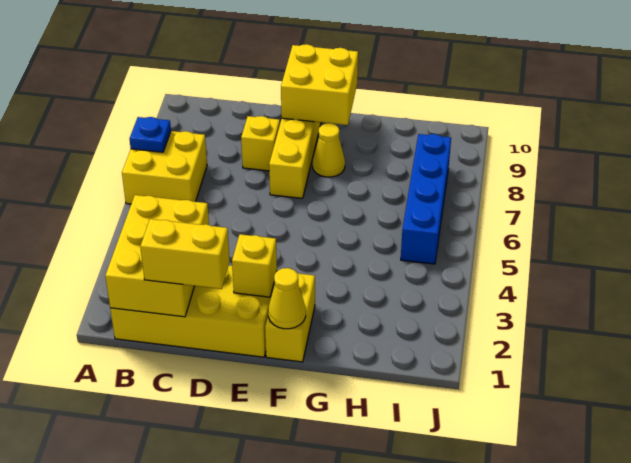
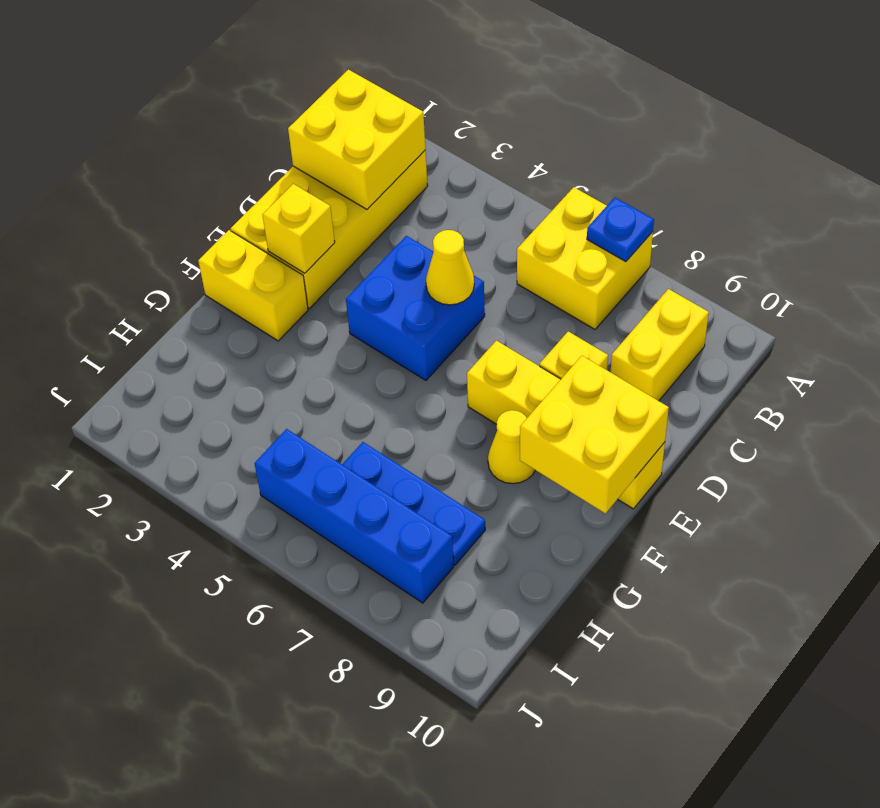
yellow 2x3 brick [105,195,209,317] -> yellow 2x2 brick [288,70,425,209]
yellow 1x2 brick [140,219,230,289] -> yellow 1x2 brick moved to [611,289,709,401]
none -> blue 2x2 brick [346,236,485,380]
yellow 1x1 cone [268,268,306,329] -> yellow 1x1 cone moved to [426,230,474,305]
none -> blue 1x3 plate [342,442,485,565]

